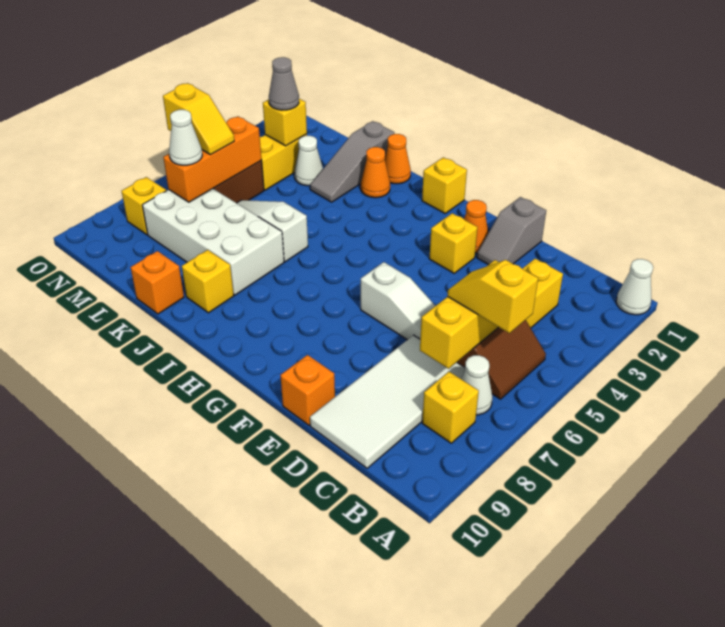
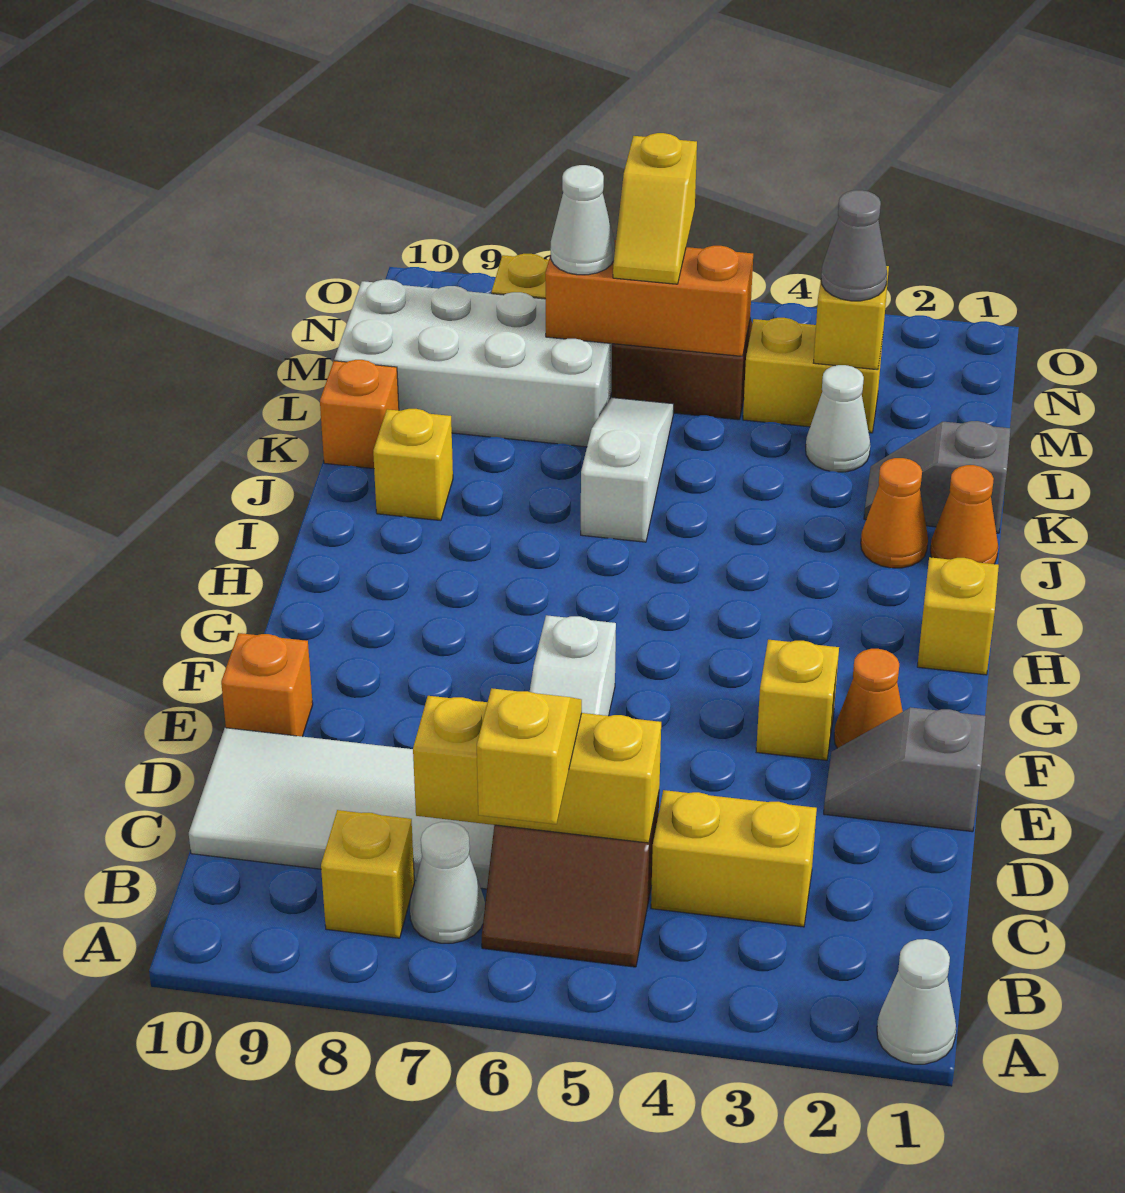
white 2x4 brick [142,189,284,295] -> white 2x4 brick turned to [334,280,612,447]
grey 1x3 slope [310,121,394,202] -> grey 1x2 slope [864,421,1010,533]

